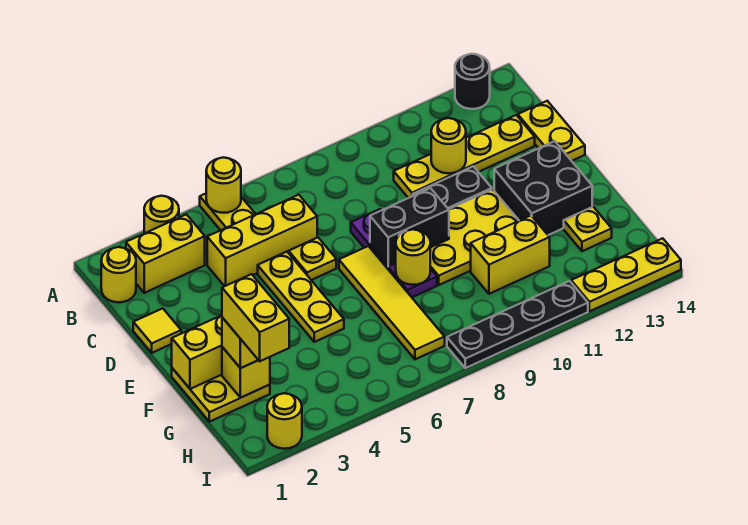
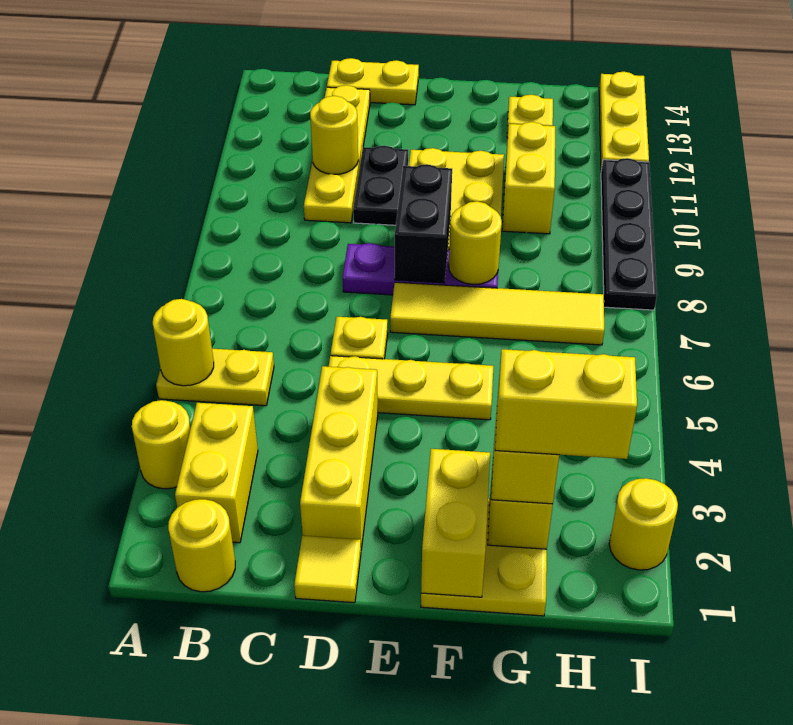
black 1x1 round brick [455,54,490,109] -> none
yellow 1x3 brick [207,195,317,286] -> yellow 1x3 brick moved to [300,366,378,549]
black 2x2 brick [494,141,592,235] -> none

